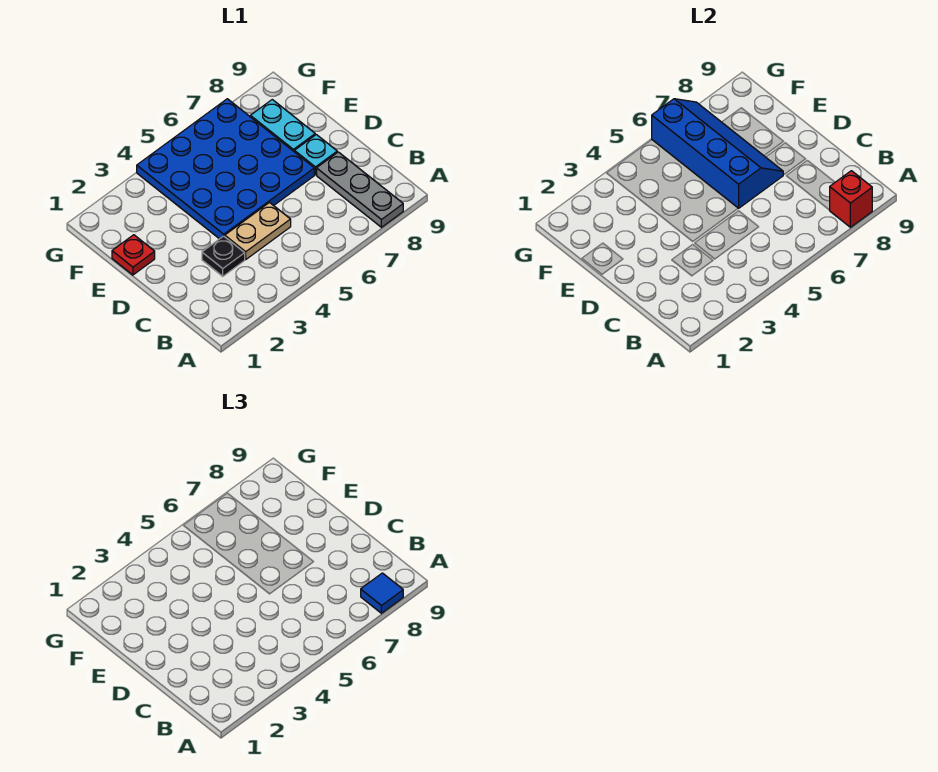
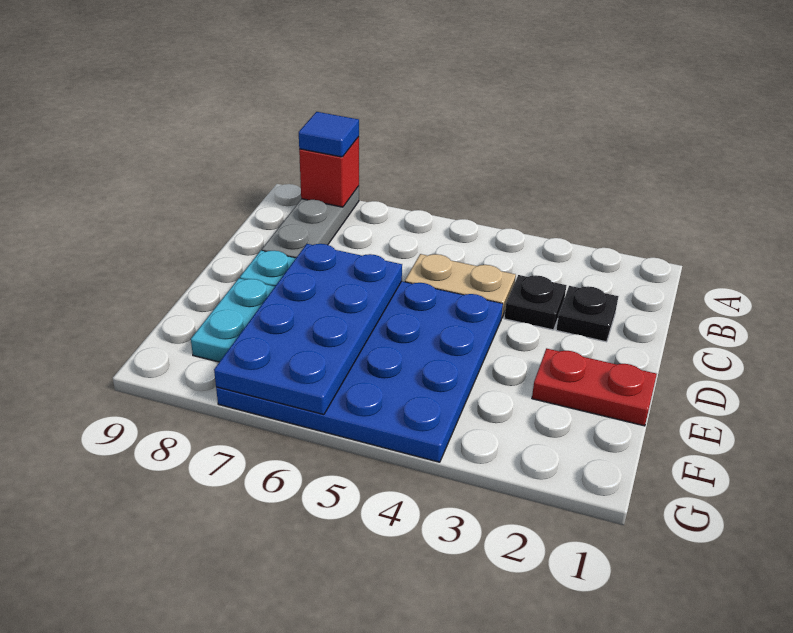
none -> black 1x1 plate [556,286,618,342]
blue 2x4 slope [652,99,783,208] -> blue 2x4 plate [214,244,402,415]
red 1x1 plate [112,235,155,275] -> red 1x2 plate [532,348,657,426]

